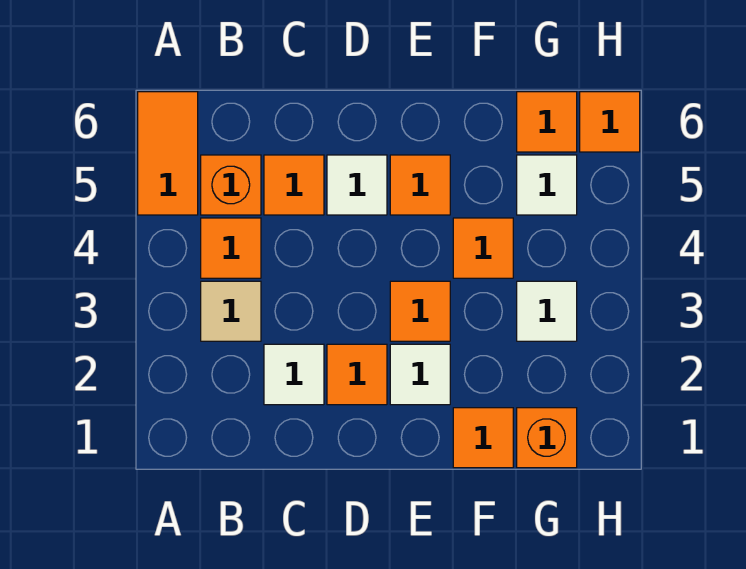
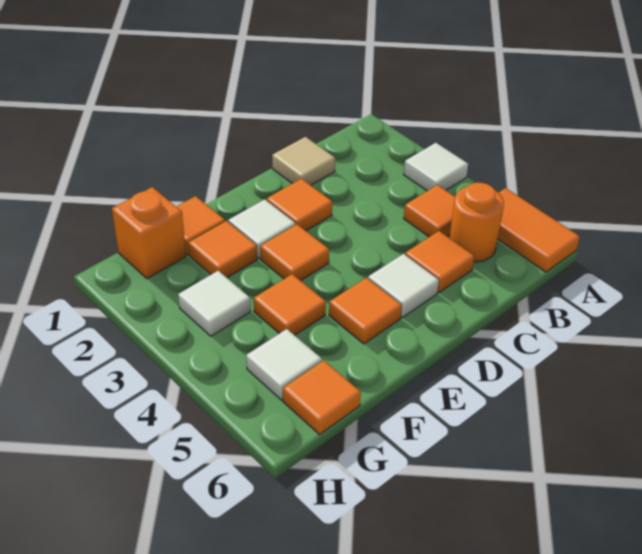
tan 1x1 tile [201,281,261,341] -> tan 1x1 tile moved to [272,137,335,185]
orange 1x1 brick [201,155,261,215] -> orange 1x1 round brick [449,183,504,262]
white 1x1 tile [264,344,324,405] -> white 1x1 tile moved to [404,143,468,191]
orange 1x1 tile [580,92,640,152] -> orange 1x1 tile moved to [188,221,257,278]

